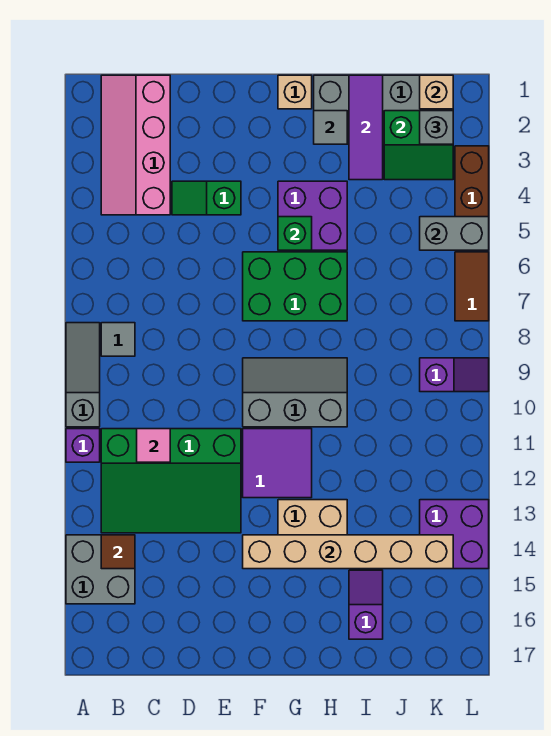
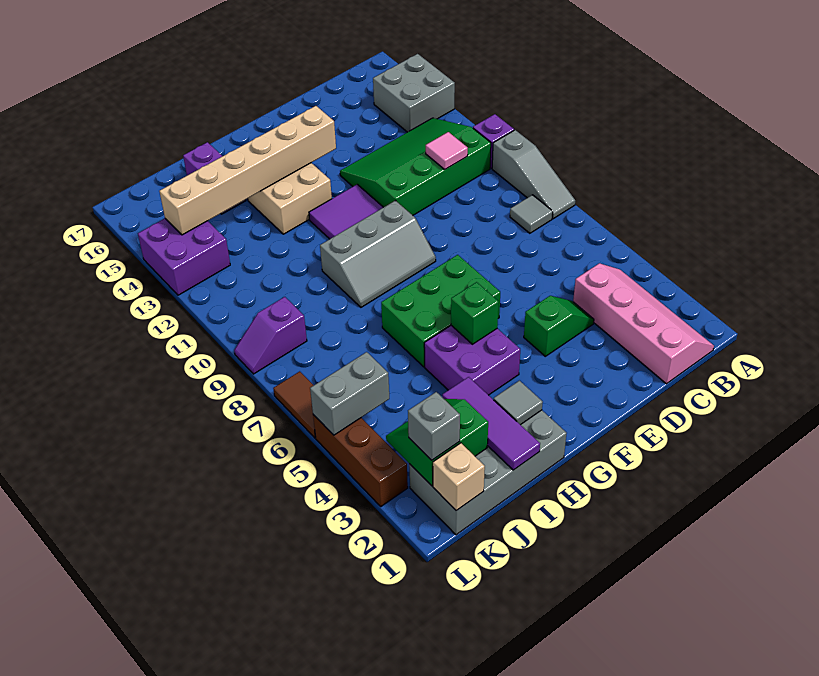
brown 1x1 tile [101,535,135,569] -> none
tan 1x1 brick [278,75,312,109] -> none

